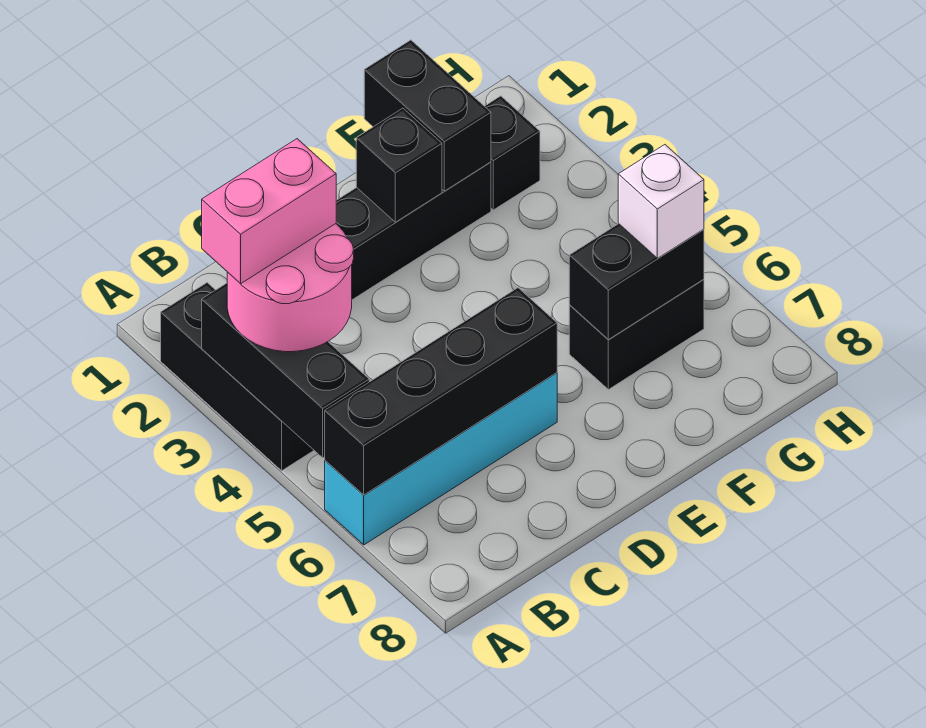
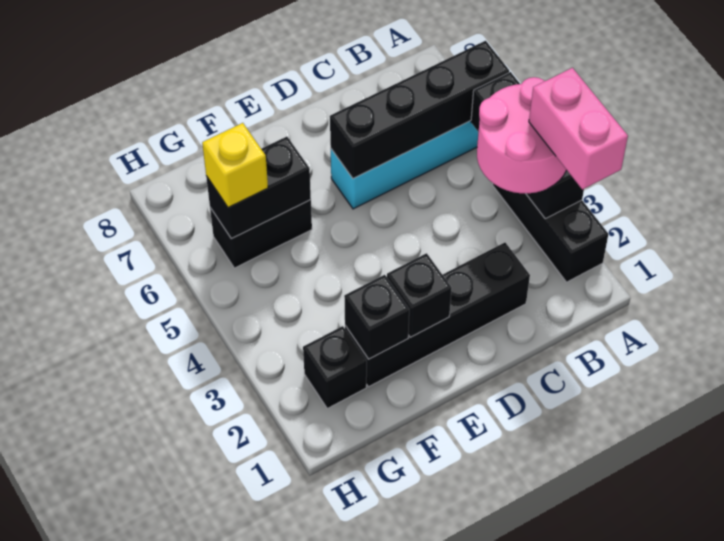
pink 1x2 brick [202,139,336,284] -> pink 1x2 brick turned to [529,68,628,189]
black 1x2 brick [364,40,491,191] -> black 1x1 brick [344,275,409,359]
white 1x1 brick [618,145,704,258] -> yellow 1x1 brick [202,123,268,208]

